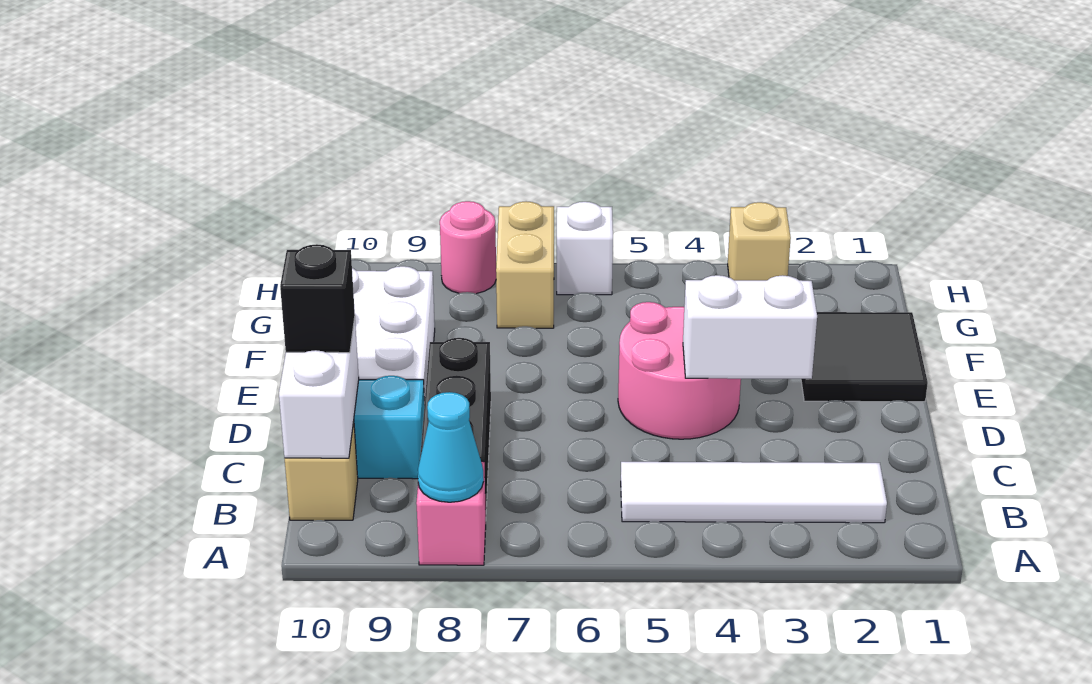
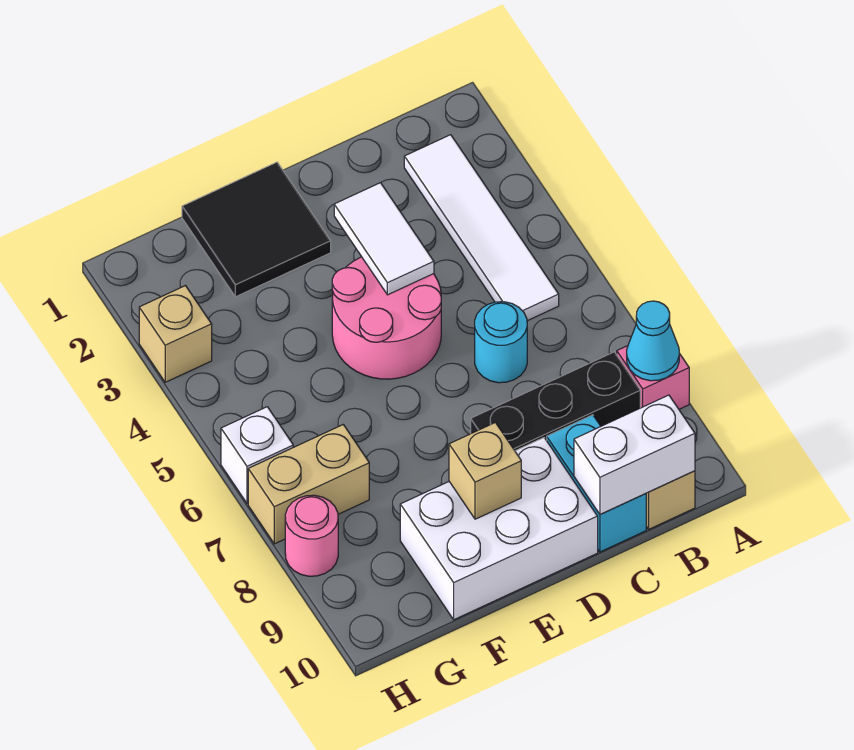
none -> cyan 1x1 round brick [475,302,527,383]
black 1x1 brick [280,244,355,353] -> none
white 1x2 brick [683,275,817,379] -> white 1x2 tile [334,183,434,295]
none -> tan 1x1 brick [449,422,521,519]

